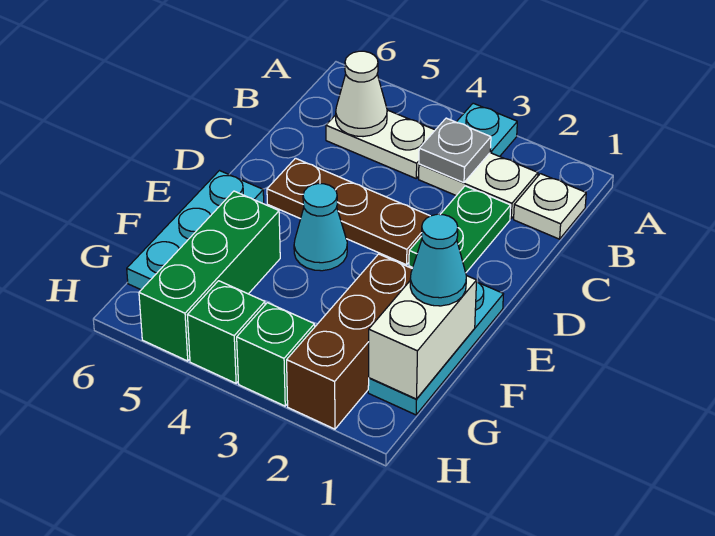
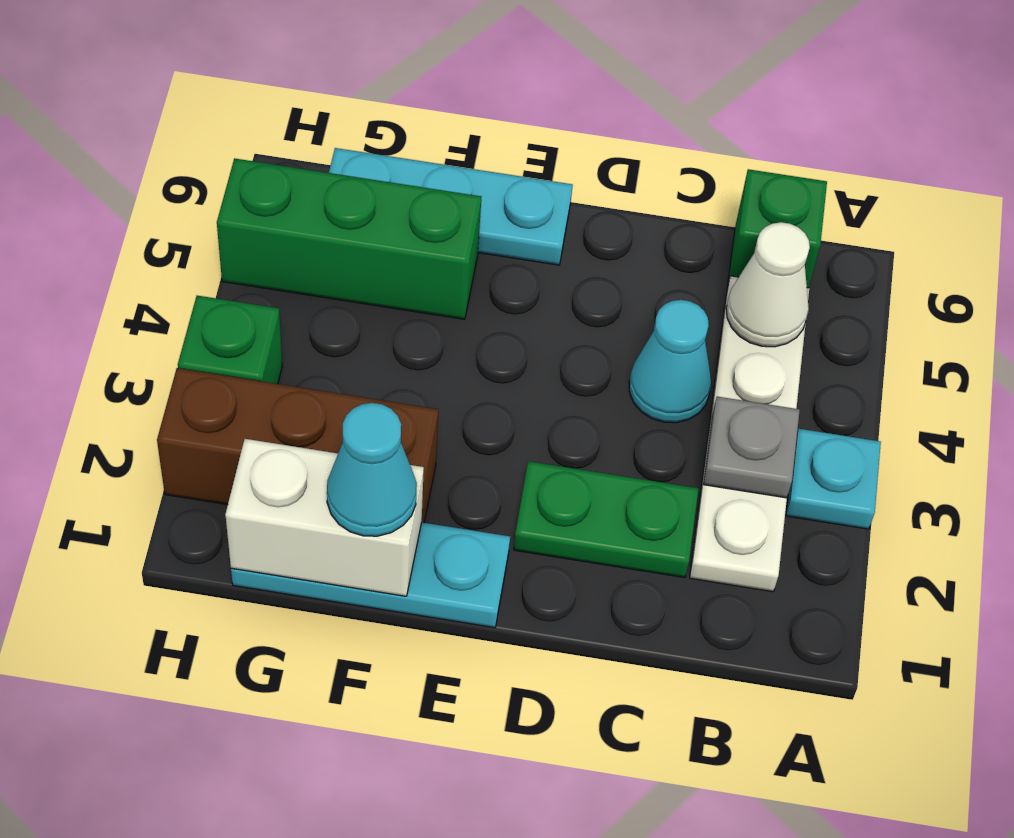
white 1x1 plate [514,174,586,239] -> none
brown 1x3 plate [267,158,430,265] -> none
cyan 1x1 cone [294,184,347,271] -> cyan 1x1 cone moved to [629,300,711,423]
green 1x1 brick [188,281,265,383] -> green 1x1 brick moved to [727,169,827,289]

